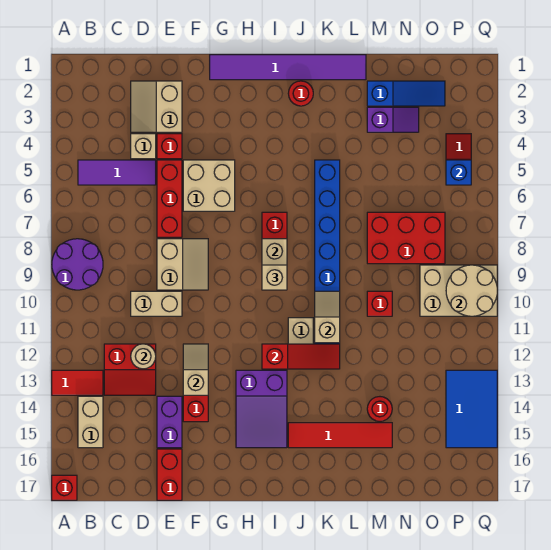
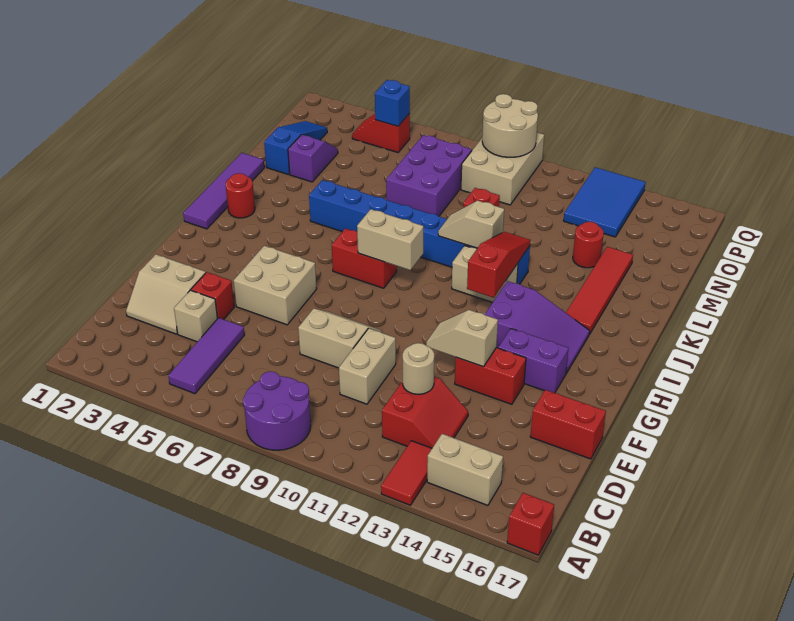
red 1x3 brick [157,160,182,237] -> none
purple 1x2 brick [157,396,182,448] -> purple 1x2 brick moved to [498,329,569,393]
purple 1x6 tile [210,55,366,80] -> purple 1x4 tile [183,153,264,229]
tan 1x1 brick [262,265,287,290] -> none
red 2x3 brick [367,212,445,264] -> purple 2x3 brick [386,135,472,216]
blue 2x3 tile [446,370,497,448] -> blue 2x3 tile turned to [564,167,646,237]

